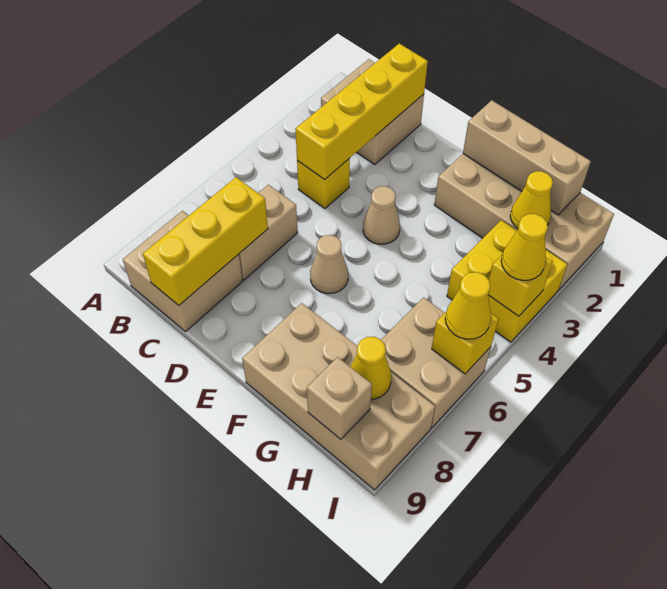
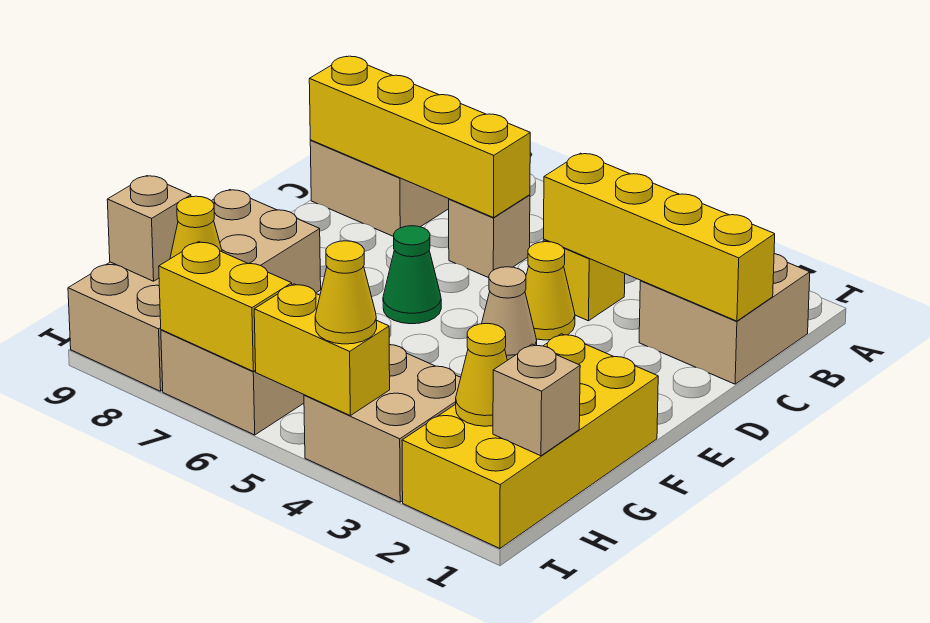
tan 1x2 brick [239,185,298,280] -> tan 1x1 brick [449,195,530,278]
yellow 1x3 brick [143,177,268,305] -> yellow 1x4 brick [309,56,530,218]
tan 1x1 cone [310,235,348,294] -> green 1x1 cone [383,226,441,324]
tan 2x4 brick [434,154,614,290] -> yellow 2x4 brick [402,334,658,548]
tan 1x3 brick [463,100,591,215] -> tan 1x1 brick [493,344,580,456]
yellow 2x2 brick [447,220,567,342] -> tan 2x2 brick [304,345,461,502]
yellow 1x1 brick [488,254,552,316] -> yellow 1x2 brick [254,284,390,416]
yellow 1x1 brick [432,311,499,374] -> yellow 1x2 brick [159,242,292,371]
yellow 1x1 cone [445,272,491,339] -> yellow 1x1 cone moved to [525,242,575,340]

